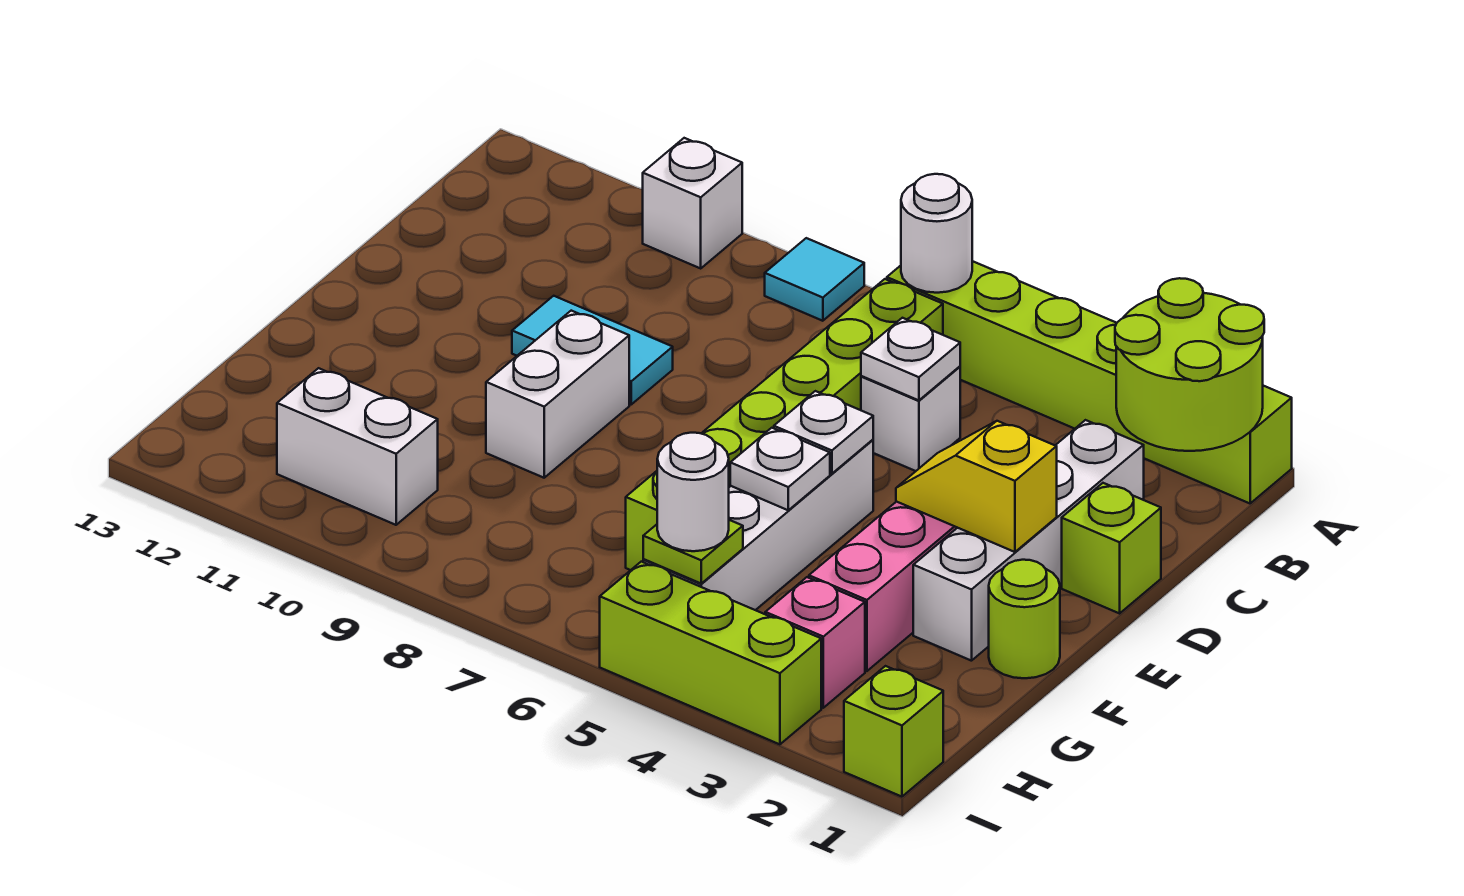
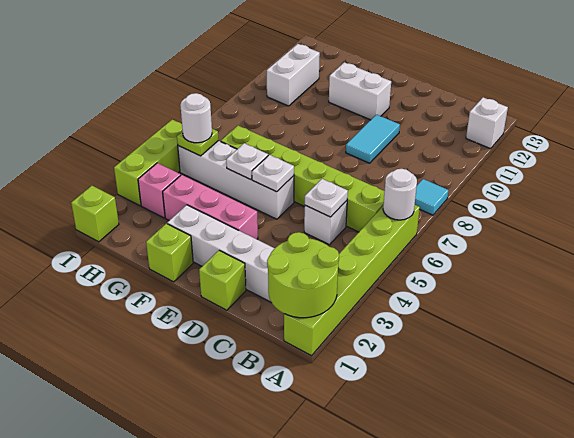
white 1x1 brick [643,138,742,268] -> white 1x1 brick moved to [466,97,508,149]
yellow 1x2 slope [896,421,1057,552] -> none
white 1x2 brick [486,311,629,478] -> white 1x2 brick moved to [329,62,391,120]
lime 1x1 round brick [989,560,1060,678] -> lime 1x1 brick [146,223,193,282]

